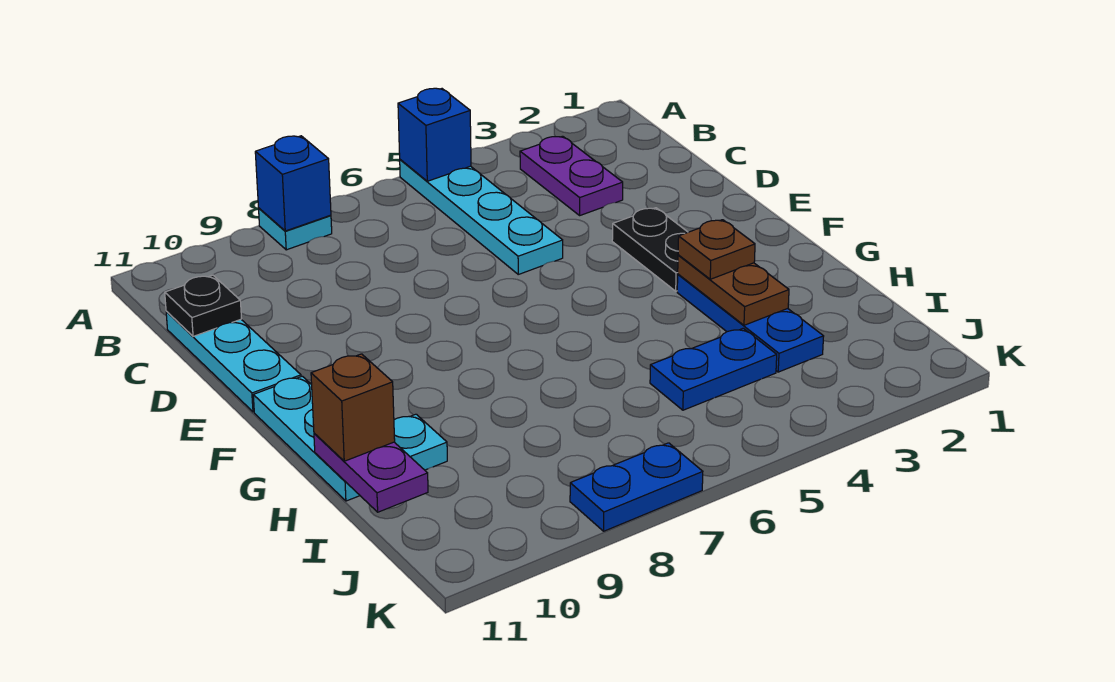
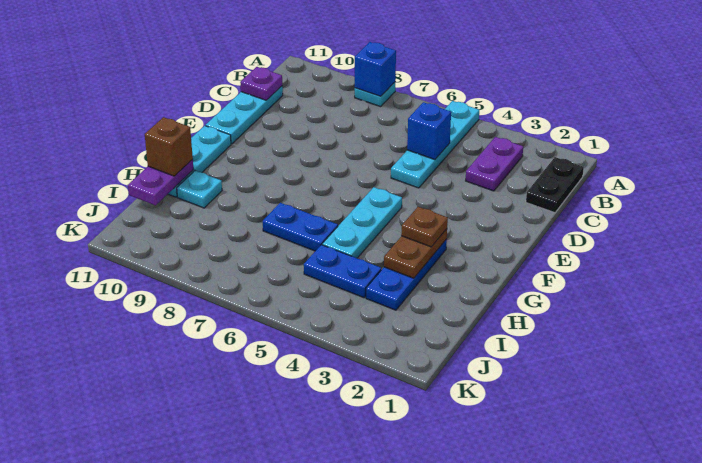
blue 1x1 brick [398,88,471,181] -> blue 1x1 brick moved to [407,102,451,160]
black 1x1 plate [165,275,242,336] -> purple 1x1 plate [240,67,282,100]
black 1x2 plate [612,208,688,291] -> black 1x2 plate moved to [526,157,584,213]
none -> cyan 1x3 plate [322,187,402,258]
blue 1x2 plate [570,443,703,531] -> blue 1x2 plate moved to [263,203,338,251]

